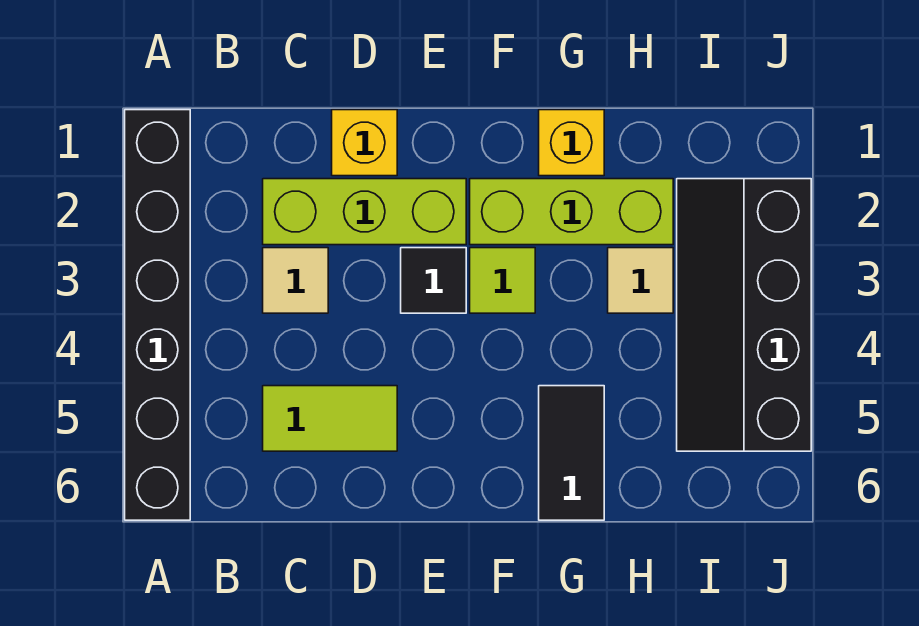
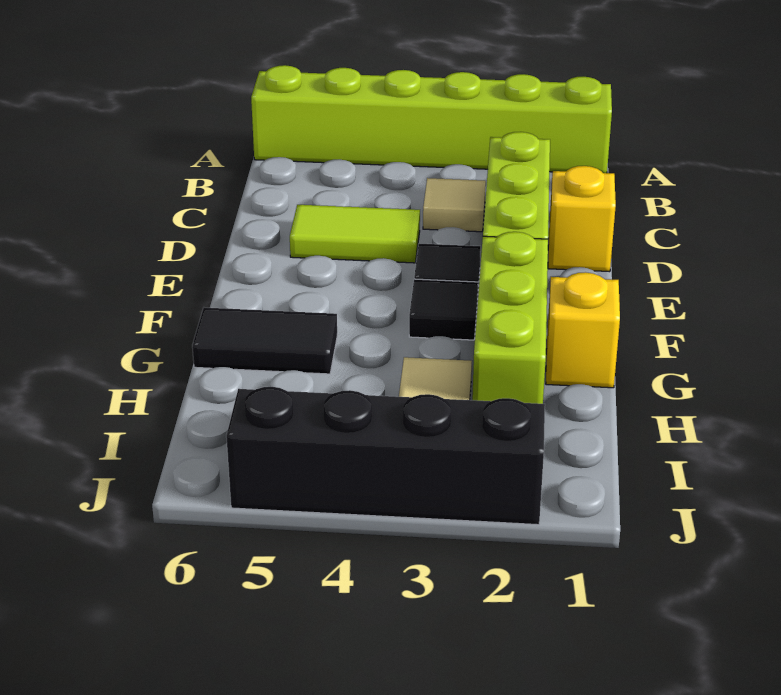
black 1x6 brick [125,110,190,520] -> lime 1x6 brick [251,65,612,173]
lime 1x2 tile [263,386,397,451] -> lime 1x2 tile turned to [290,205,420,263]
lime 1x1 tile [470,248,535,313] -> black 1x1 tile [409,279,478,340]

